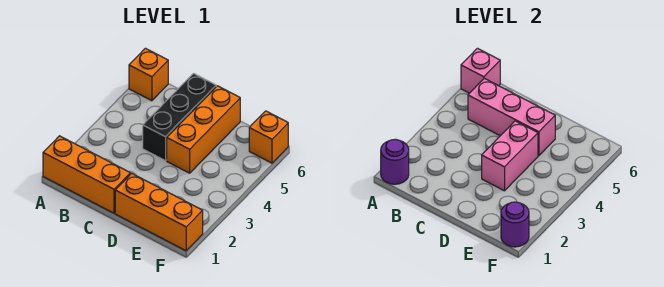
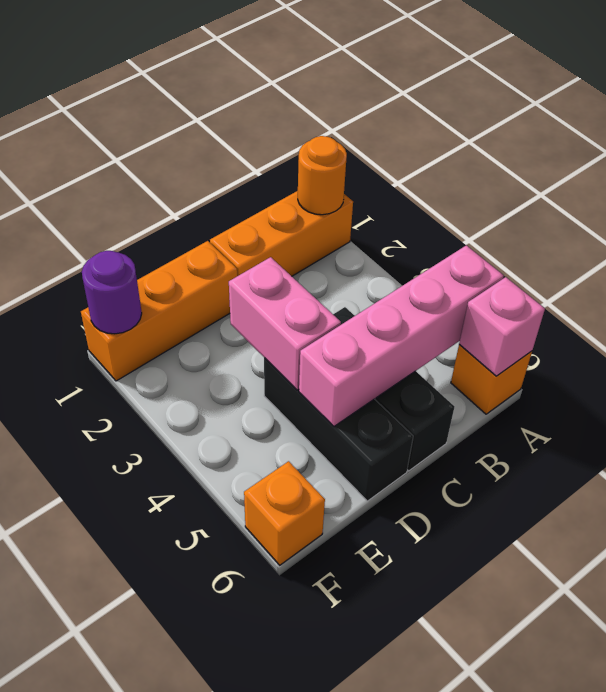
purple 1x1 round brick [381,139,409,184] -> orange 1x1 round brick [298,136,347,215]
pink 1x3 brick [468,78,555,156] -> pink 1x4 brick [299,245,504,426]
orange 1x3 brick [167,86,240,173] -> black 1x3 brick [264,358,413,501]

